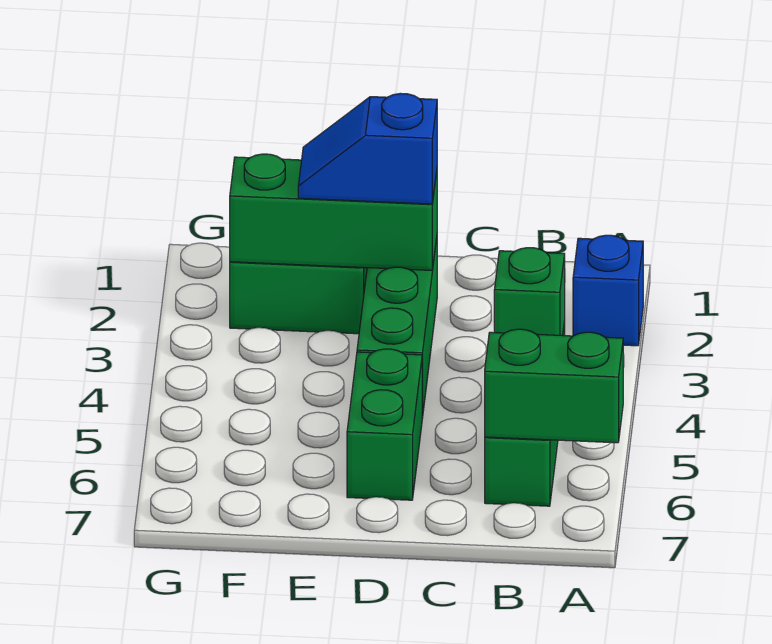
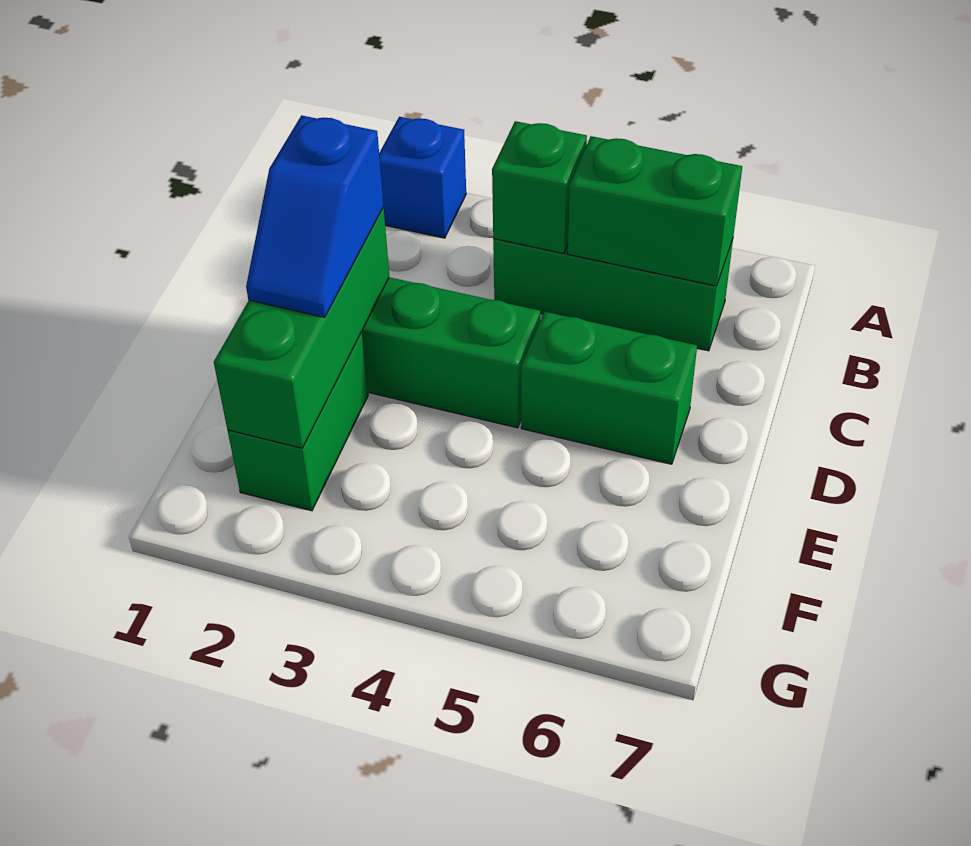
green 1x2 brick [485,329,623,443] -> green 1x2 brick turned to [568,136,742,286]

